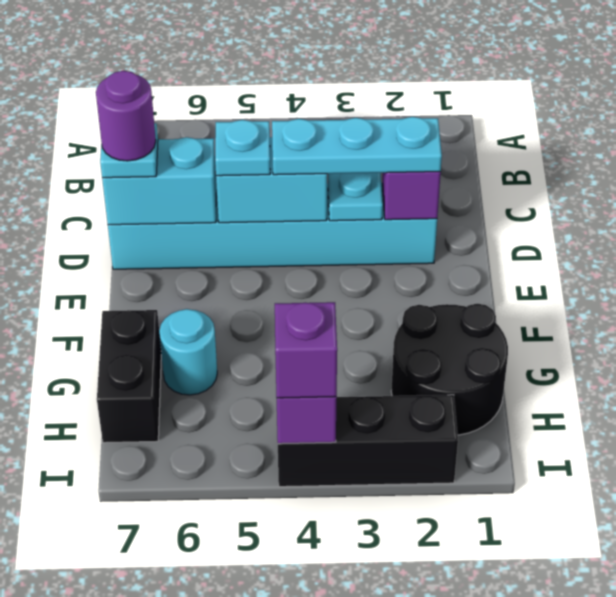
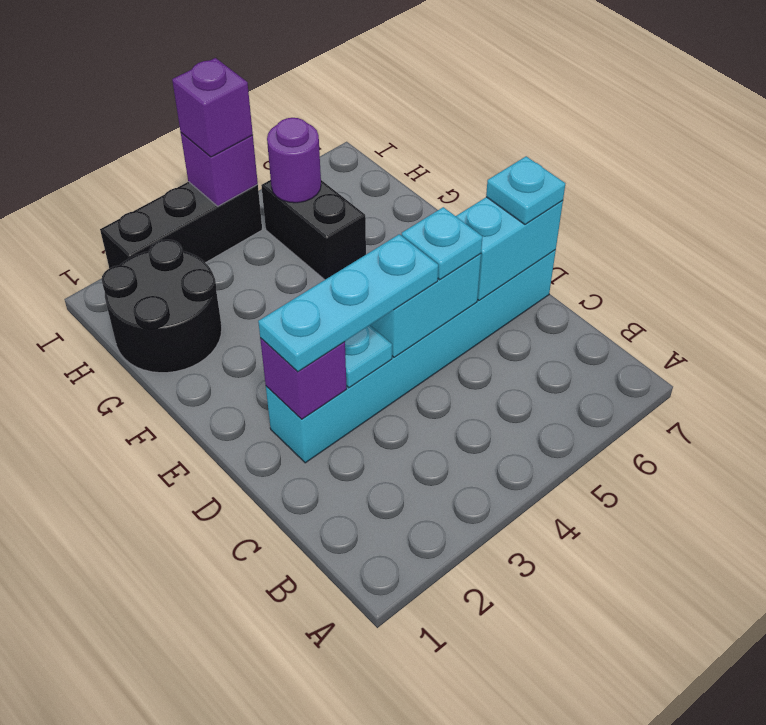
purple 1x1 round brick [96,71,156,161] -> purple 1x1 round brick moved to [267,118,321,203]
cyan 1x1 round brick [159,309,217,395] -> none
black 1x2 brick [97,310,161,443] -> black 1x2 brick moved to [261,180,366,280]

